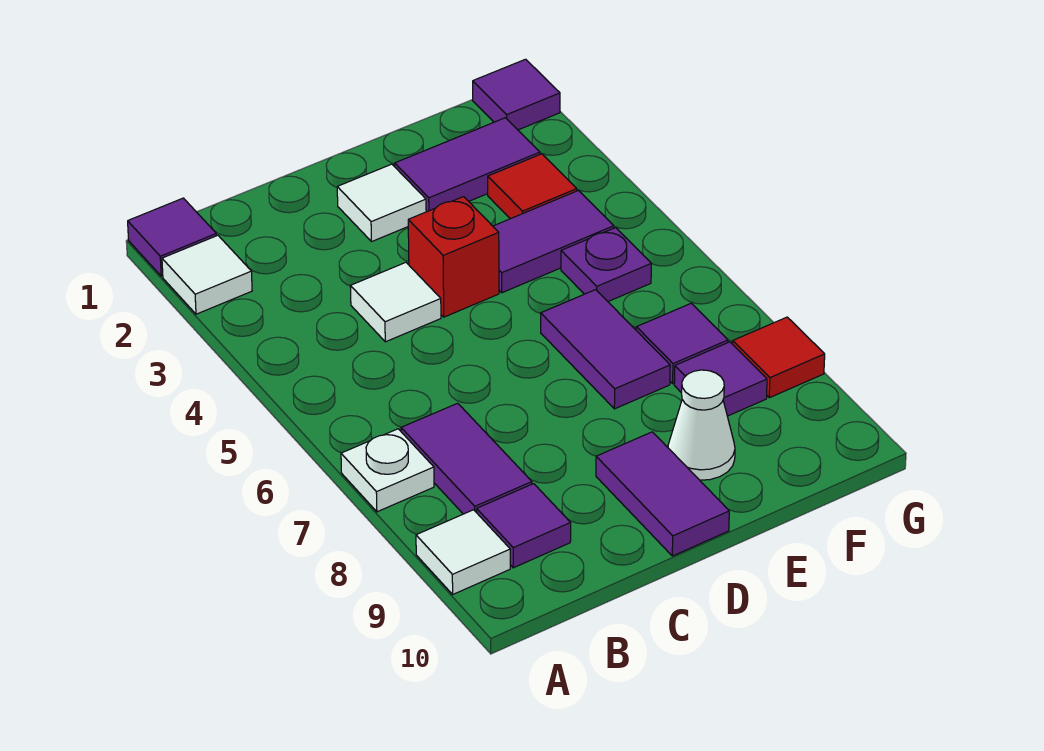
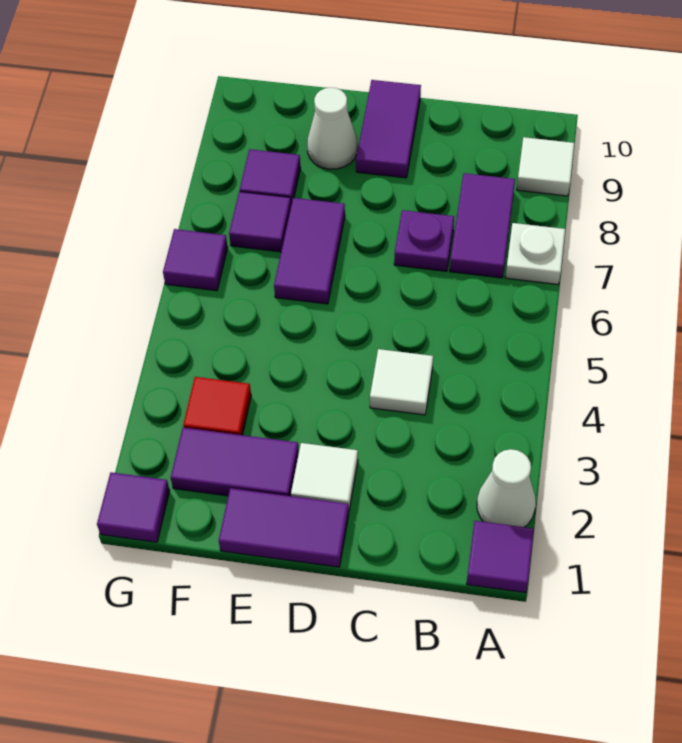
white 1x1 tile [162,235,252,314] -> white 1x1 cone [477,449,536,527]
purple 1x1 tile [477,484,571,568] -> purple 1x1 tile moved to [163,229,228,291]
red 1x1 brick [408,197,499,317] -> none
purple 1x2 tile [493,191,614,293] -> purple 1x2 tile moved to [219,488,349,567]
purple 1x1 plate [561,228,651,301] -> purple 1x1 plate moved to [394,210,454,271]
red 1x1 tile [733,317,825,398] -> none

